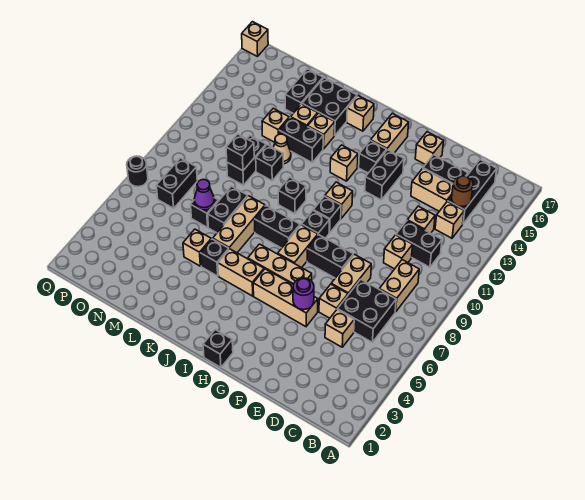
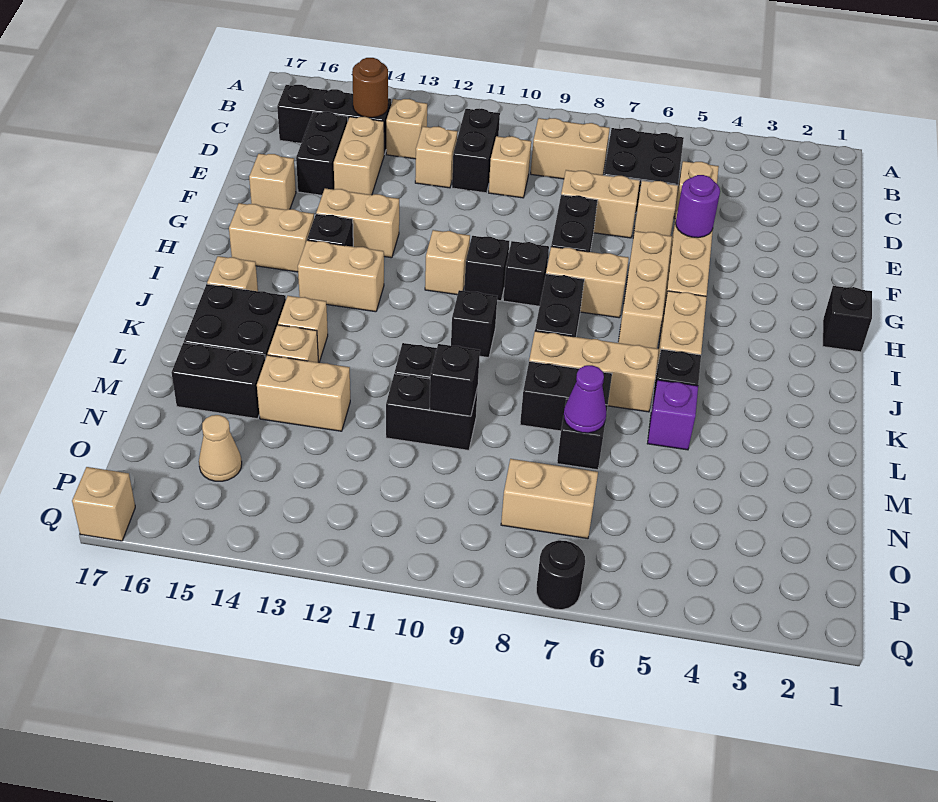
black 1x2 brick [365,150,404,200] -> tan 1x2 brick [316,188,399,258]
tan 1x1 brick [330,145,358,181] -> tan 1x2 brick [298,240,384,312]
black 1x2 brick [279,117,323,162] -> none
tan 1x1 brick [183,229,211,266] -> purple 1x1 brick [647,380,698,450]
tan 1x1 cone [273,134,291,164] -> tan 1x1 cone moved to [199,415,242,481]
tan 1x1 brick [262,108,289,142] -> tan 1x2 brick [257,355,350,431]
black 1x2 brick [156,158,197,208] -> tan 1x2 brick [501,459,598,539]

